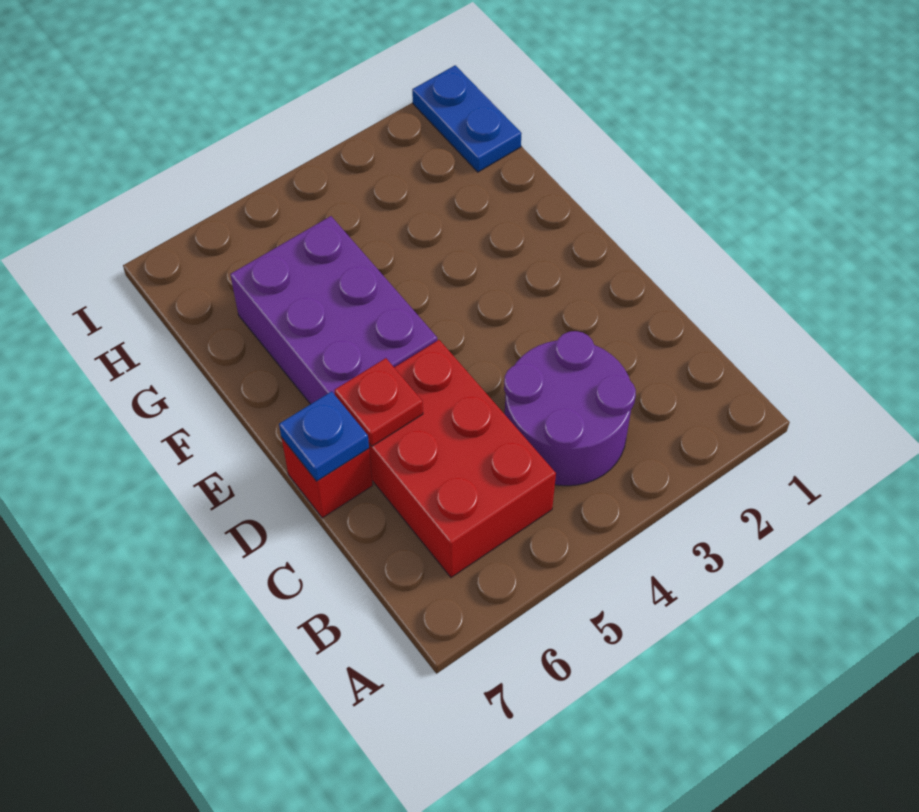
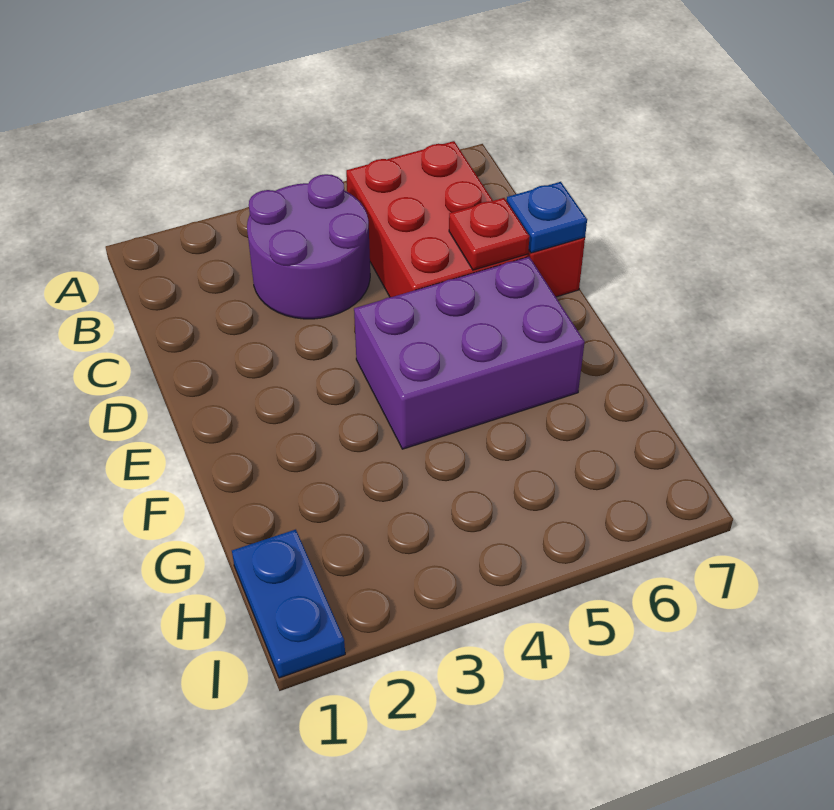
purple 2x3 brick [230,216,437,404] -> purple 2x3 brick turned to [354,257,585,449]

